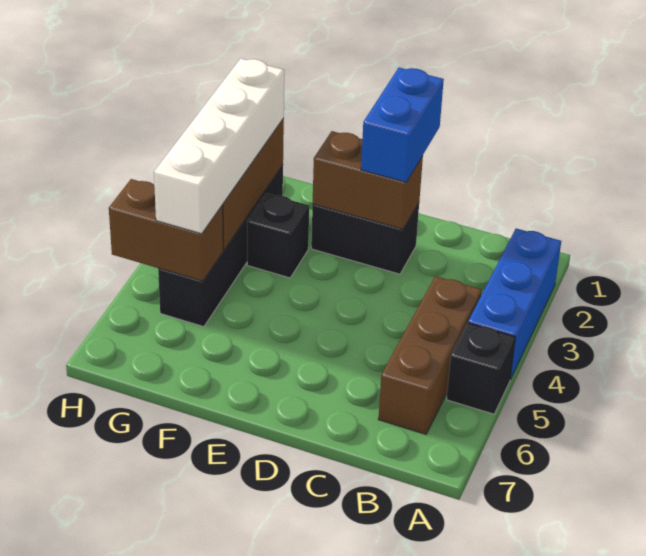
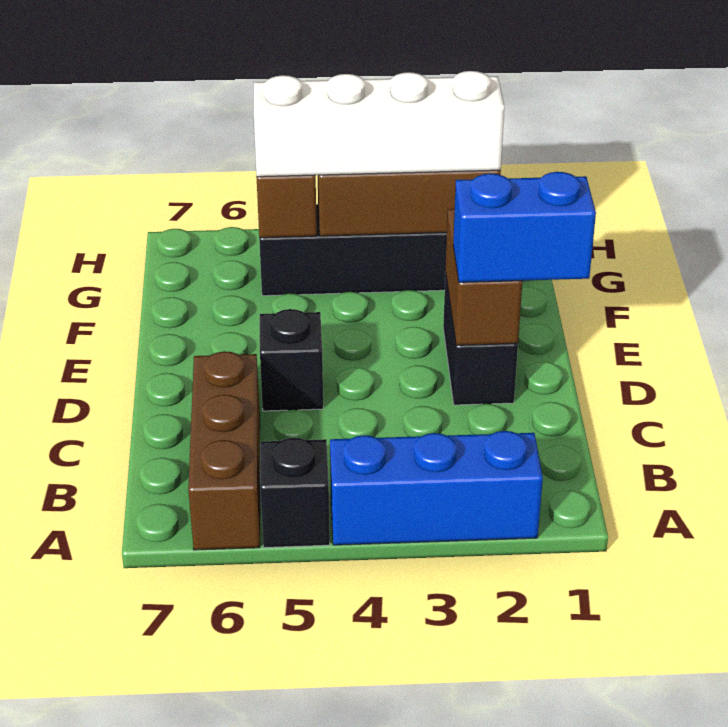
brown 1x3 brick [378,276,482,434] -> brown 1x3 brick turned to [188,351,260,550]
black 1x1 brick [247,193,309,278] -> black 1x1 brick moved to [260,309,323,411]

